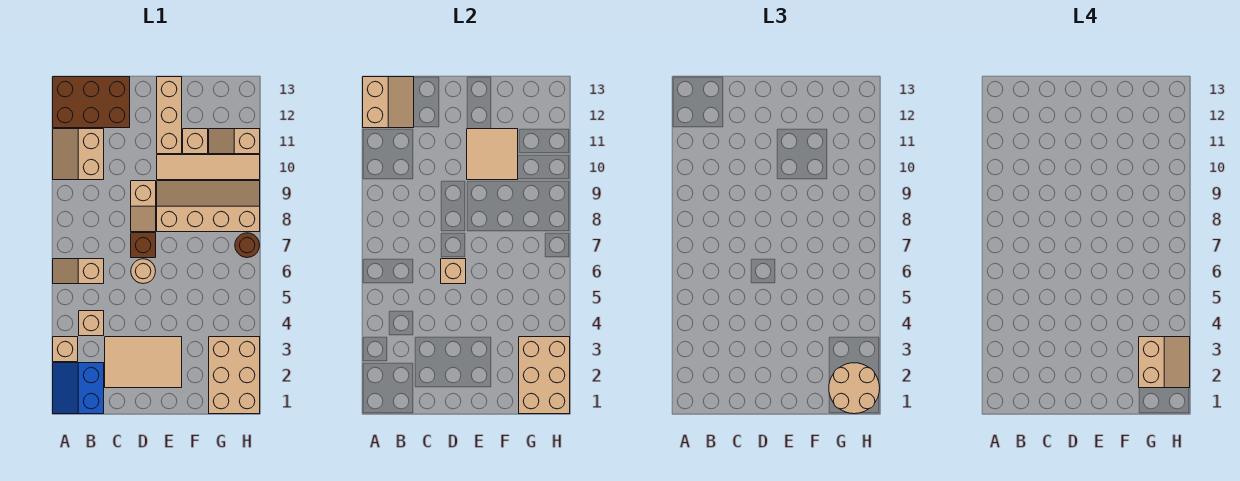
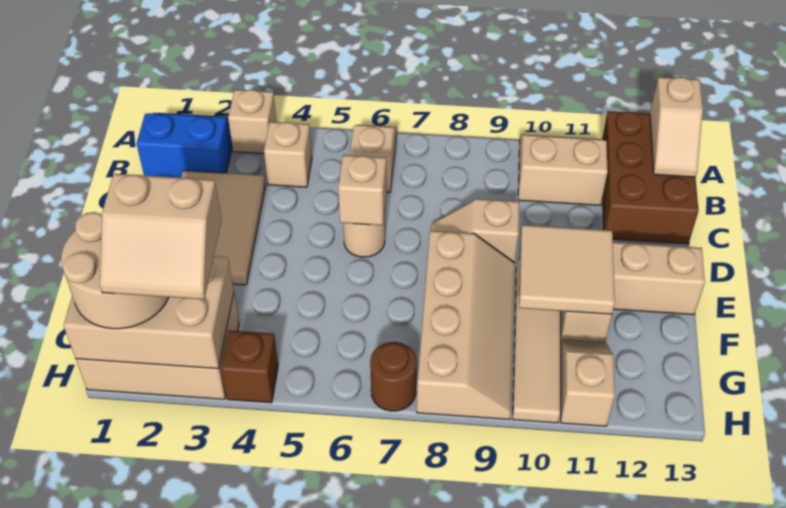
tan 2x2 slope [363,77,414,128] -> tan 1x2 slope [650,77,703,177]
brown 1x1 brick [131,233,156,258] -> brown 1x1 brick moved to [221,331,278,403]

